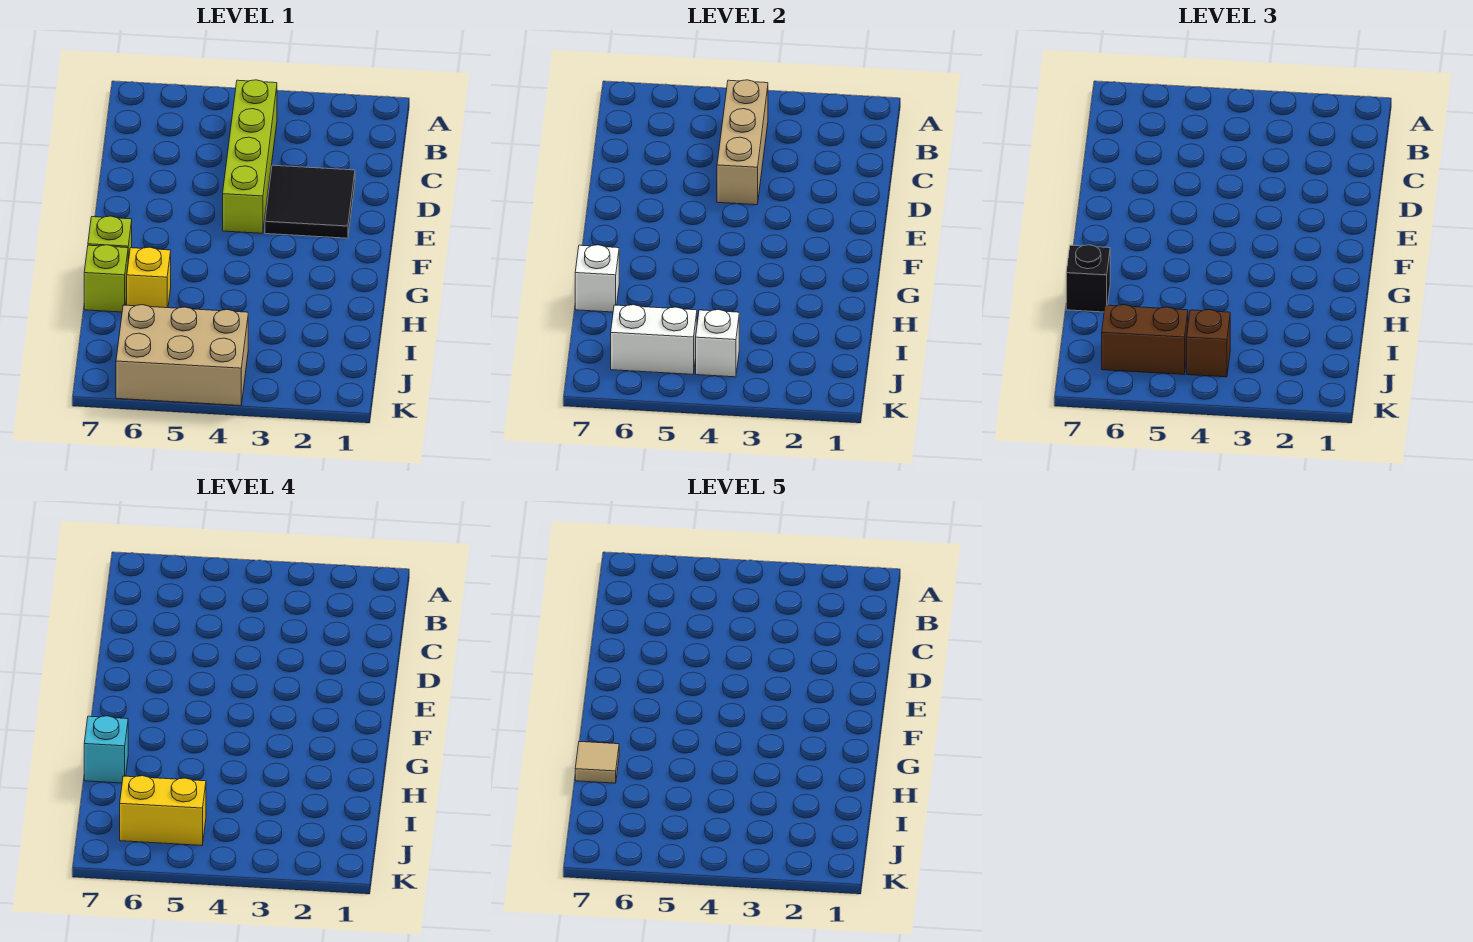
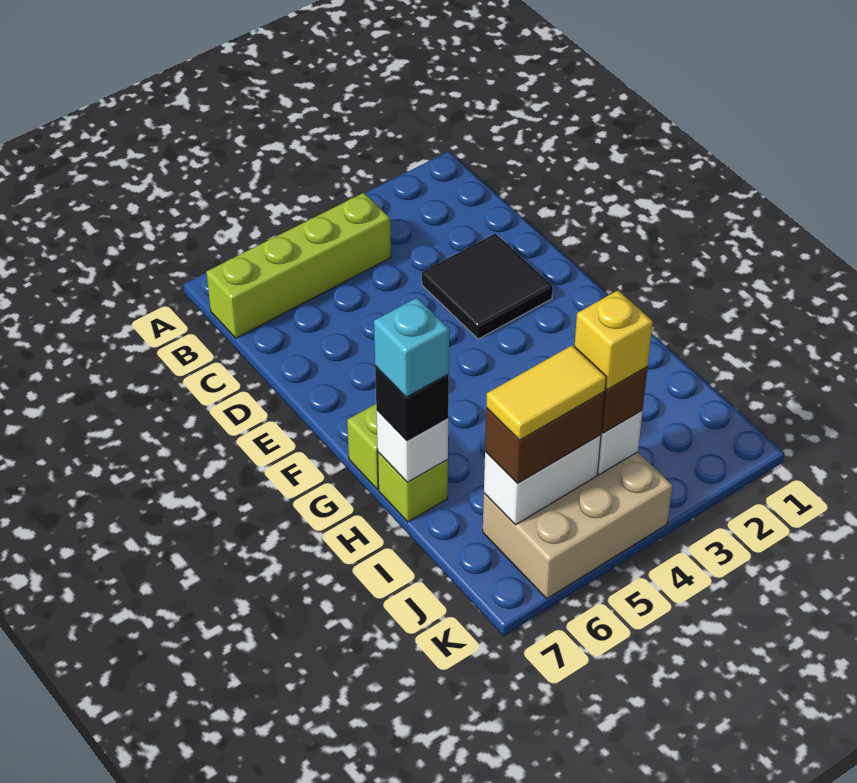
lime 1x4 brick [223,80,277,233] -> lime 1x4 brick turned to [206,193,391,338]
tan 1x3 brick [717,80,768,205] -> none
yellow 1x1 brick [127,247,171,308] -> yellow 1x1 brick moved to [574,291,653,390]
tan 1x1 tile [575,742,619,783] -> none
yellow 1x2 brick [120,776,206,845] -> yellow 1x2 tile [486,345,606,440]

